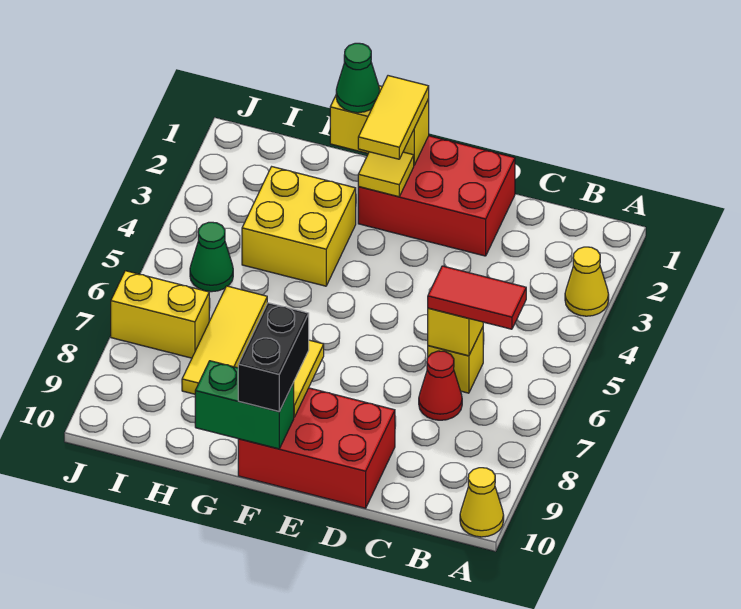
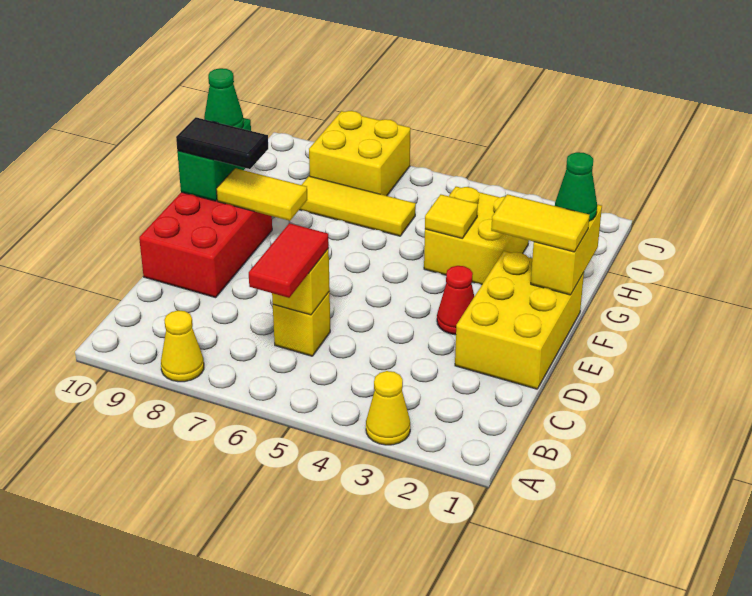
yellow 1x1 cone [460,468,504,537] -> yellow 1x1 cone moved to [161,310,204,382]
red 1x1 cone [419,351,462,420] -> red 1x1 cone moved to [437,266,474,335]
red 2x3 brick [358,136,515,256] -> yellow 2x3 brick [455,251,584,389]
yellow 1x1 tile [358,152,414,197] -> yellow 1x1 tile moved to [425,194,478,238]
black 1x2 brick [238,303,309,412] -> black 1x2 tile [176,117,268,169]
green 1x1 cone [190,222,233,292] -> green 1x1 cone moved to [204,68,243,129]
yellow 1x2 brick [111,271,209,358] -> yellow 2x2 brick [309,111,410,196]

